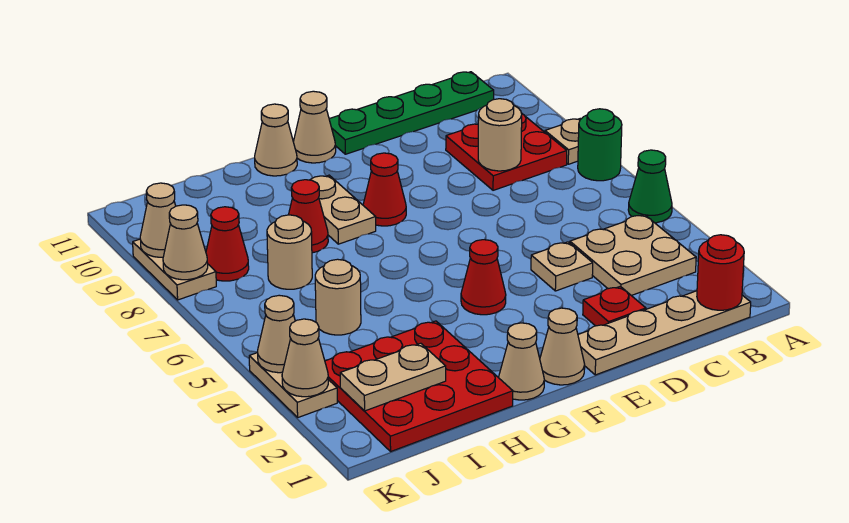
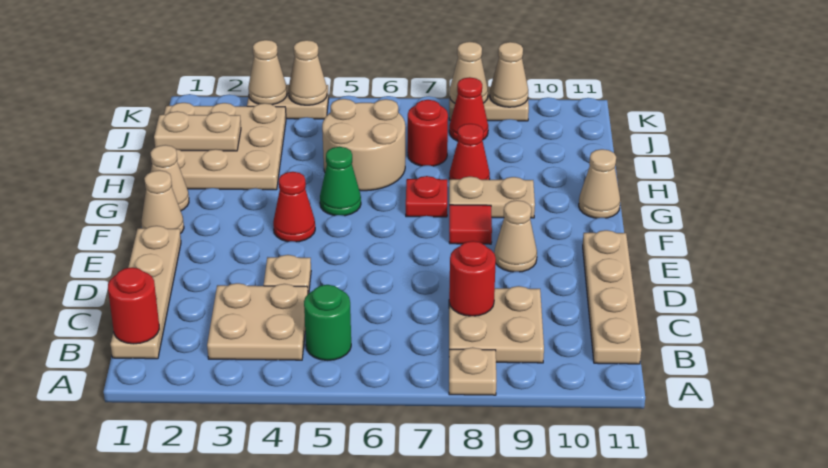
green 1x1 cone [628,150,672,223] -> green 1x1 cone moved to [320,147,361,216]
green 1x1 round brick [578,109,622,181] -> green 1x1 round brick moved to [304,285,351,361]
red 2x2 plate [446,113,567,190] -> tan 2x2 plate [449,286,544,363]
green 1x4 plate [329,72,494,154] -> tan 1x4 plate [583,230,641,364]
tan 1x1 round brick [478,99,522,171] -> red 1x1 round brick [449,241,496,316]
red 1x1 plate [583,286,646,326] -> red 1x1 plate moved to [406,176,447,217]
red 1x1 cone [363,153,406,226] -> red 1x1 tile [449,205,492,244]
tan 1x1 cone [293,91,336,163] -> tan 1x1 cone moved to [494,200,537,272]
red 3x3 plate [325,321,513,451] -> tan 3x3 plate [164,103,286,190]
tan 1x2 plate [340,343,446,411] -> tan 1x2 plate turned to [154,111,241,151]
tan 1x1 round brick [315,259,361,335] -> tan 2x2 round brick [322,99,405,191]
tan 1x1 round brick [267,215,312,289] -> red 1x1 round brick [408,100,448,166]

